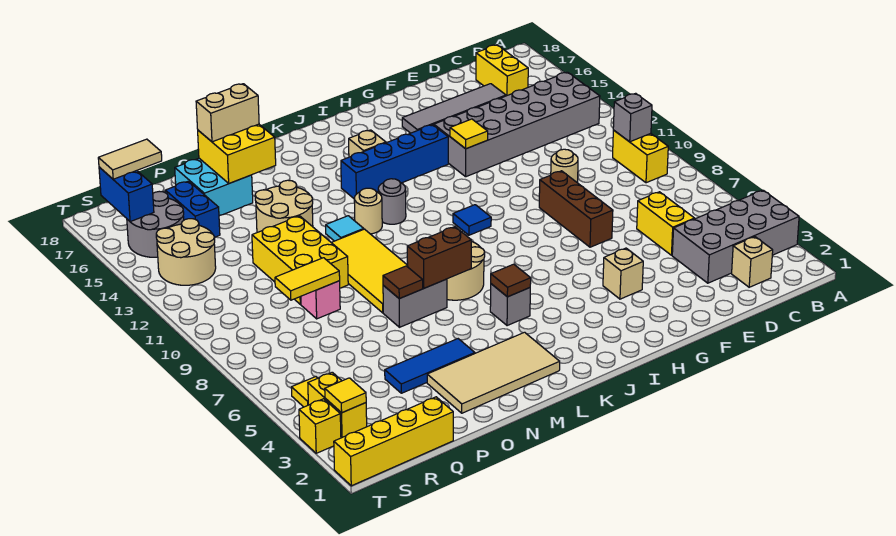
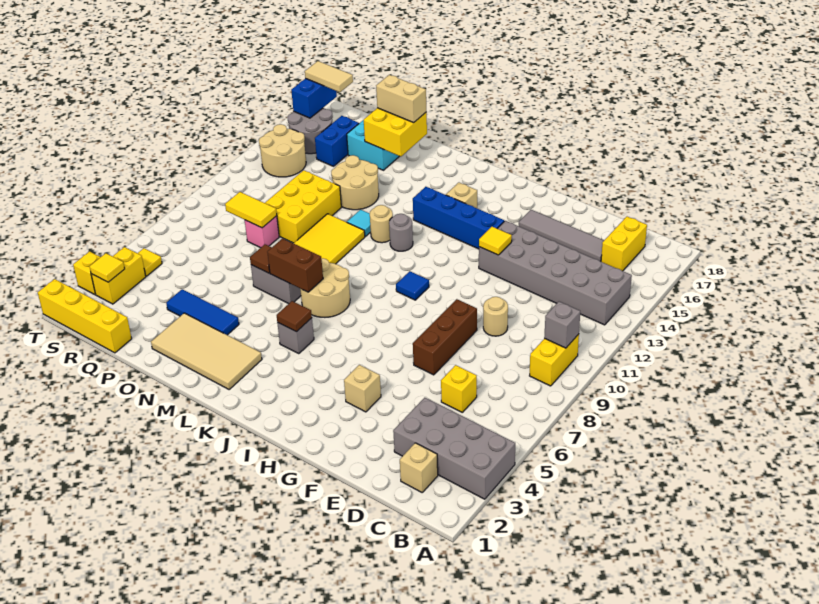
yellow 1x2 brick [637,192,695,255] -> yellow 1x1 brick [441,365,477,412]

